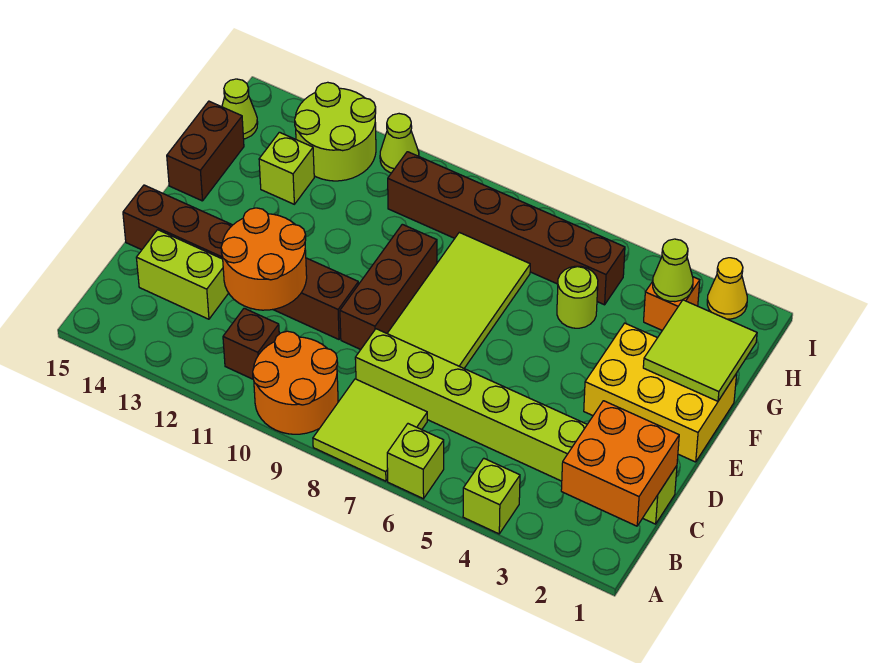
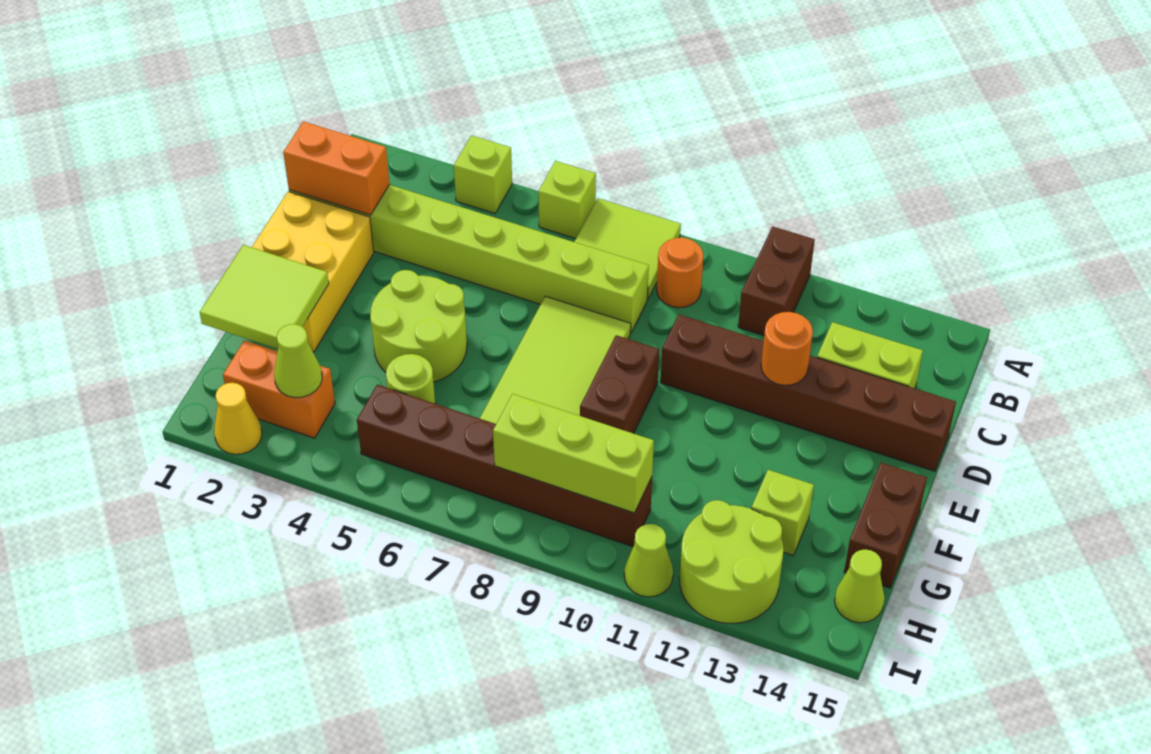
orange 2x2 round brick [253,331,338,434] -> orange 1x1 round brick [657,237,703,308]
orange 2x2 brick [561,401,679,526] -> orange 1x2 brick [283,122,390,215]
brown 1x1 brick [223,308,279,379] -> brown 1x2 brick [738,227,815,335]
orange 2x2 round brick [221,208,307,310] -> orange 1x1 round brick [761,312,813,385]
brown 1x3 brick [340,224,437,349] -> brown 1x2 brick [580,335,659,433]
yellow 2x3 brick [584,323,737,462] -> yellow 2x3 brick turned to [252,192,374,352]
none -> lime 2x2 round brick [370,270,467,382]
orange 1x1 brick [644,277,700,330] -> orange 1x2 brick [223,340,335,438]
none -> lime 1x3 brick [493,394,654,513]

